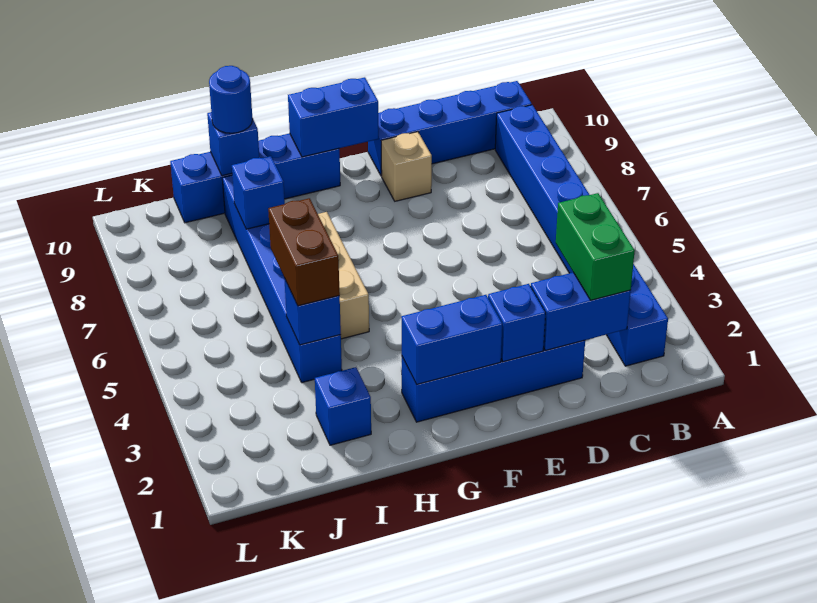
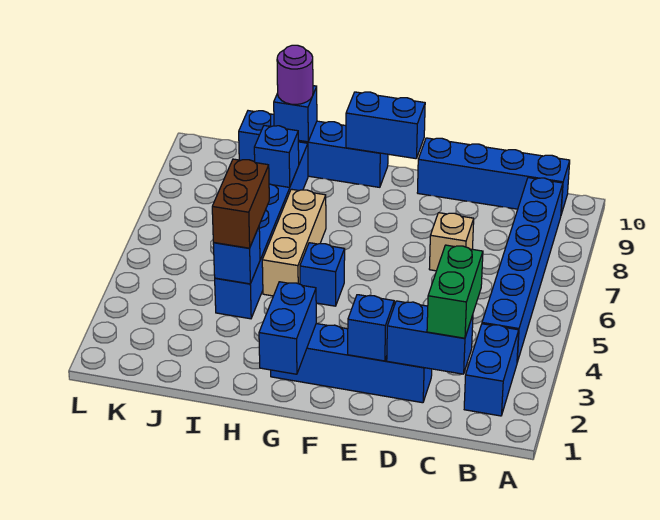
tan 1x1 brick [381,132,432,201] -> tan 1x1 brick moved to [429,213,474,271]
blue 1x2 brick [401,295,502,384] -> blue 1x2 brick turned to [259,282,316,374]
blue 1x1 brick [315,367,371,445] -> blue 1x1 brick moved to [300,243,345,306]
blue 1x1 round brick [209,66,253,133] -> purple 1x1 round brick [277,45,313,104]

